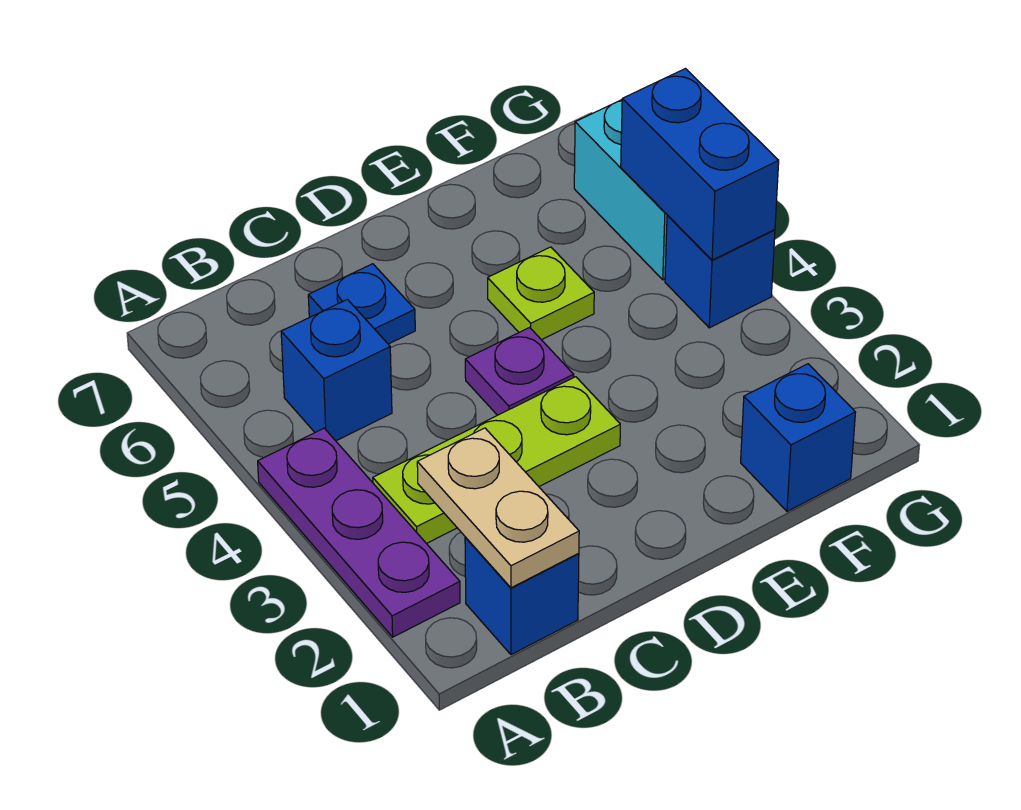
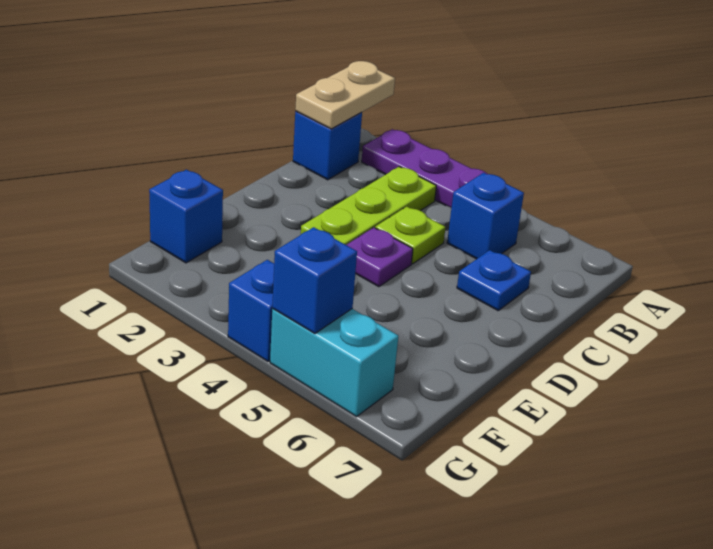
tan 1x2 plate [417,428,579,588] -> tan 1x2 plate turned to [295,61,395,129]
lime 1x1 plate [488,247,594,340] -> lime 1x1 plate moved to [375,207,445,264]
blue 1x2 brick [621,69,779,260] -> blue 1x1 brick [272,227,357,333]

